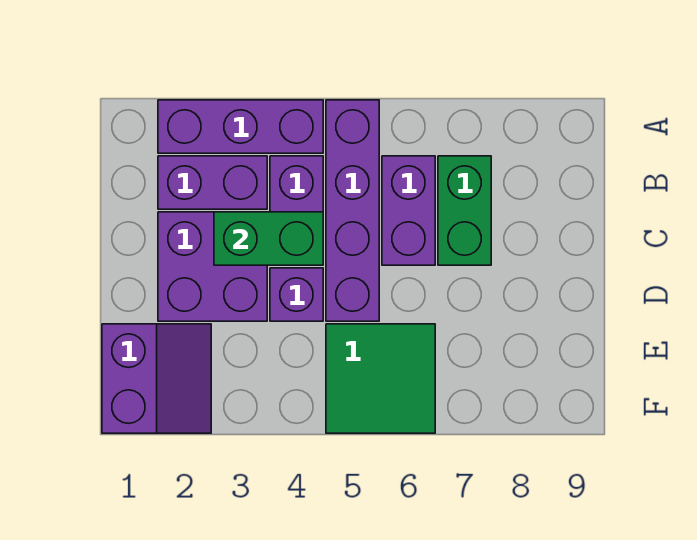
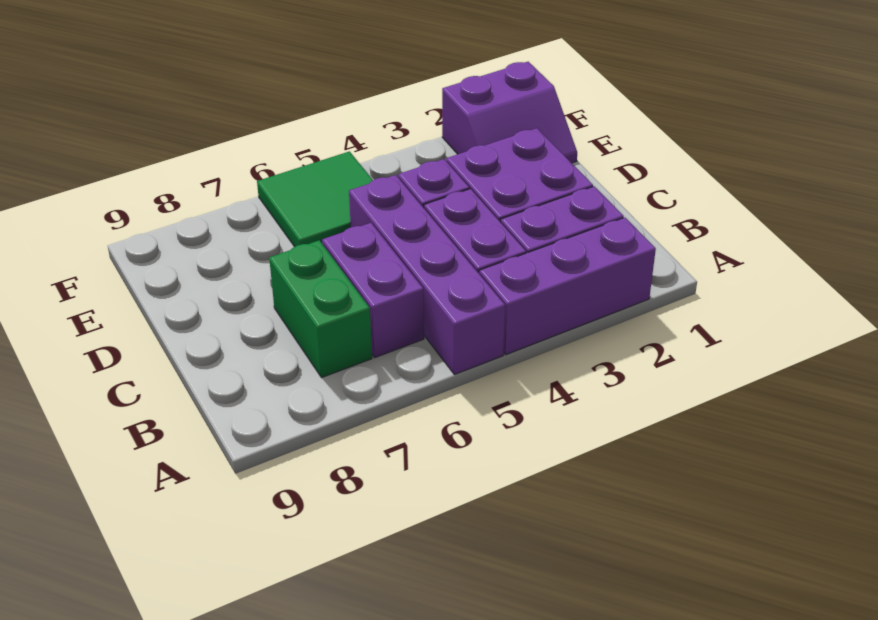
green 1x2 brick [214,212,323,265] -> none
purple 2x2 slope [102,324,211,433] -> purple 2x2 slope turned to [442,62,577,163]

